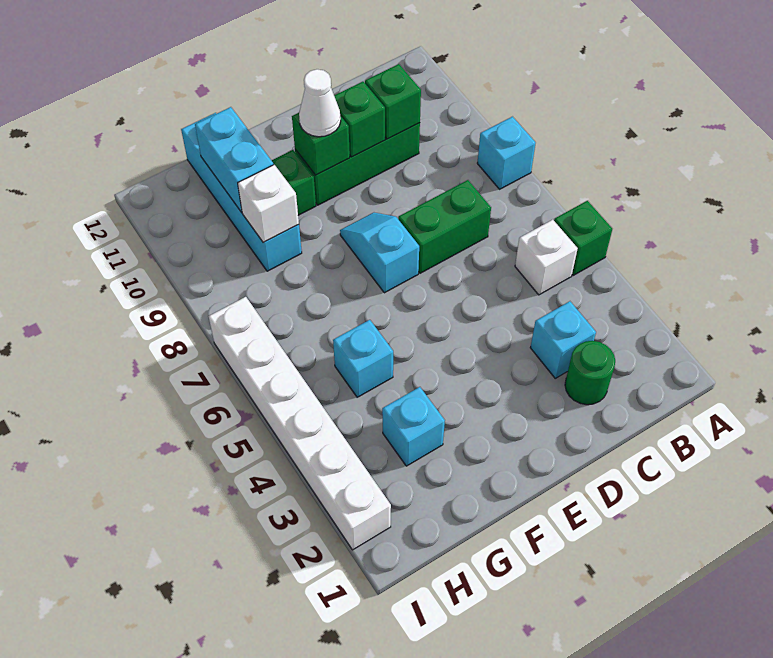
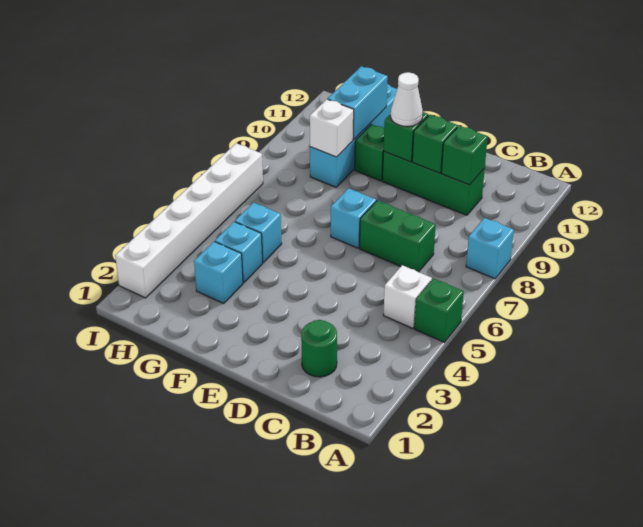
cyan 1x1 brick [530,301,596,378] -> cyan 1x1 brick moved to [215,222,263,283]

